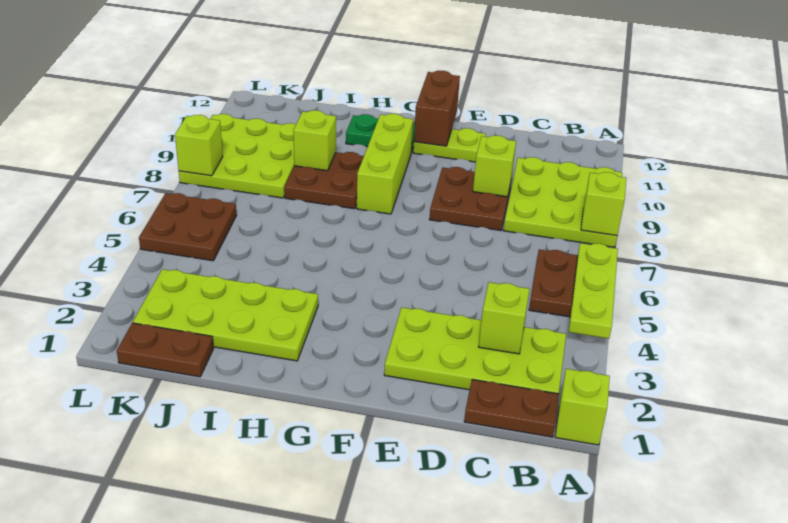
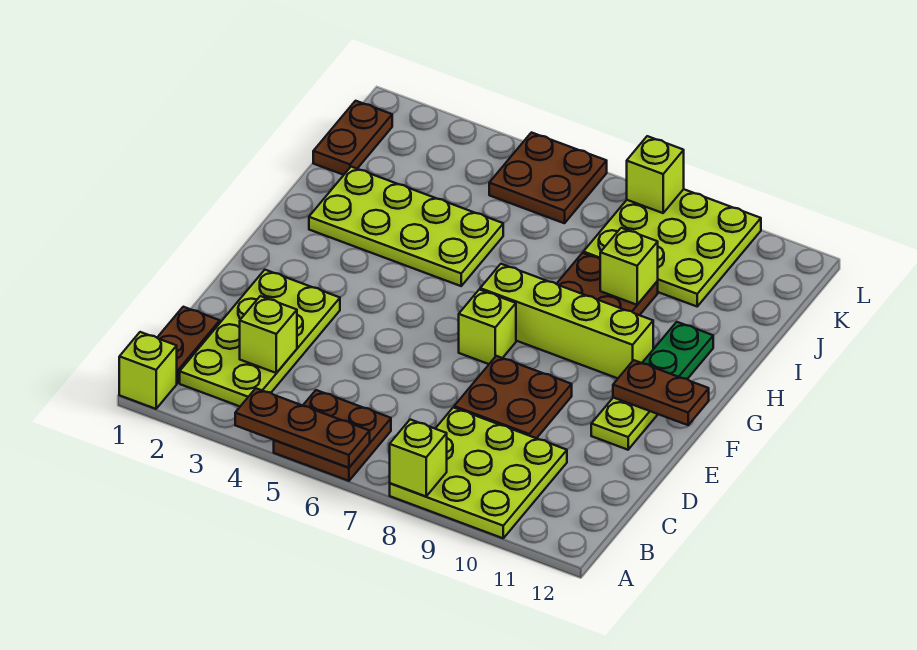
lime 1x3 plate [569,243,618,339] -> brown 1x3 plate [235,388,370,468]
lime 1x1 brick [473,136,516,197] -> lime 1x1 brick moved to [459,289,516,364]
brown 1x2 brick [414,71,460,146] -> brown 1x2 plate [613,360,709,425]
lime 1x3 brick [357,114,413,214] -> lime 1x4 brick [480,264,653,378]
lime 2x4 plate [133,269,318,361] -> lime 2x4 plate turned to [309,167,503,286]

